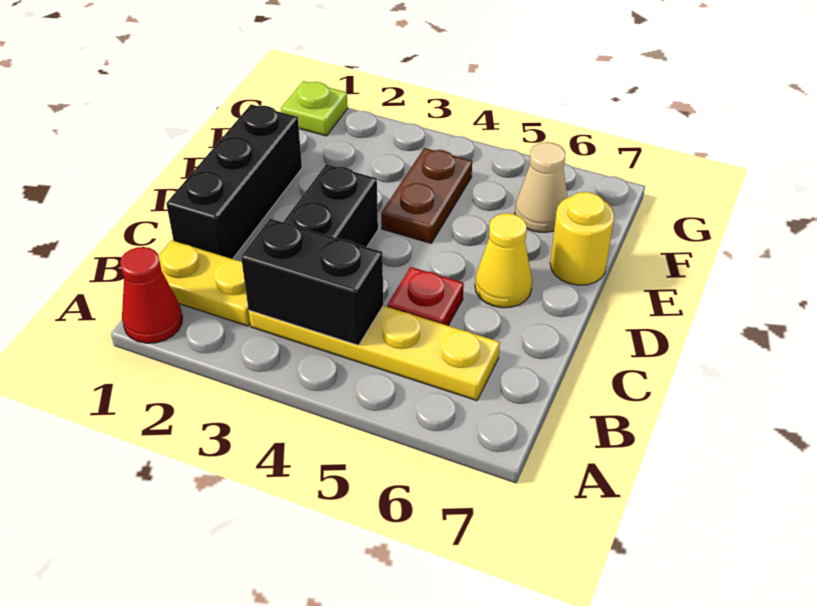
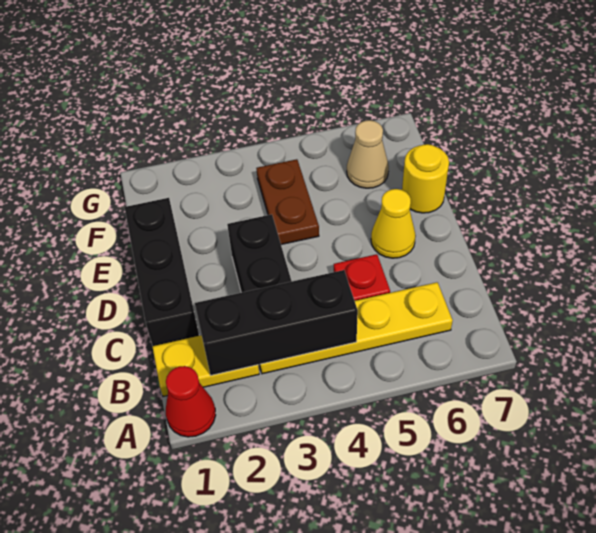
black 1x2 brick [241,219,383,345] -> black 1x3 brick [195,270,358,376]
lime 1x1 plate [281,81,348,136] -> none

